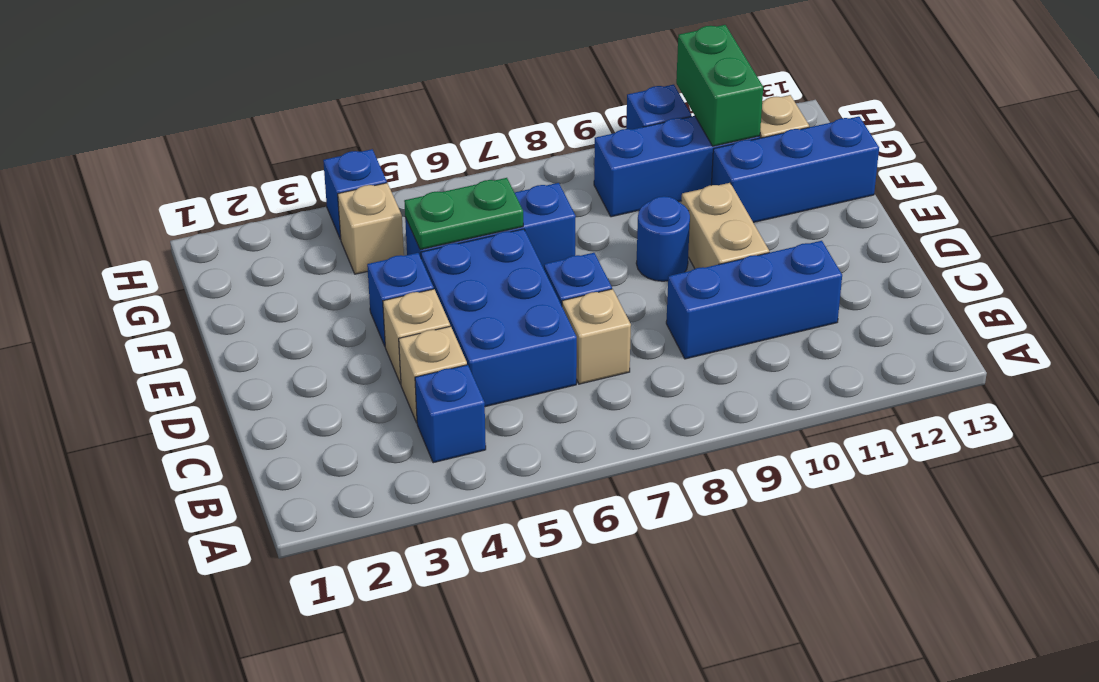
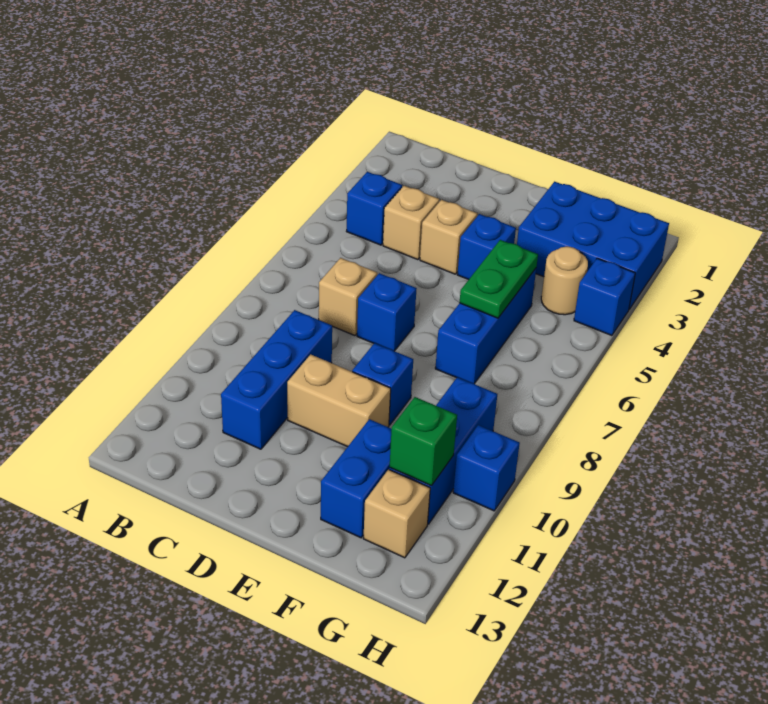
blue 2x3 brick [421,229,577,407] -> blue 2x3 brick moved to [517,182,669,309]
blue 1x1 round brick [636,196,690,281] -> blue 1x1 brick [352,343,413,425]
blue 1x3 brick [711,116,879,223] -> blue 1x2 brick [321,419,392,538]
tan 1x1 brick [338,183,404,274] -> tan 1x1 round brick [541,247,588,315]
green 1x2 brick [676,25,763,146] -> green 1x1 brick [390,397,457,486]

